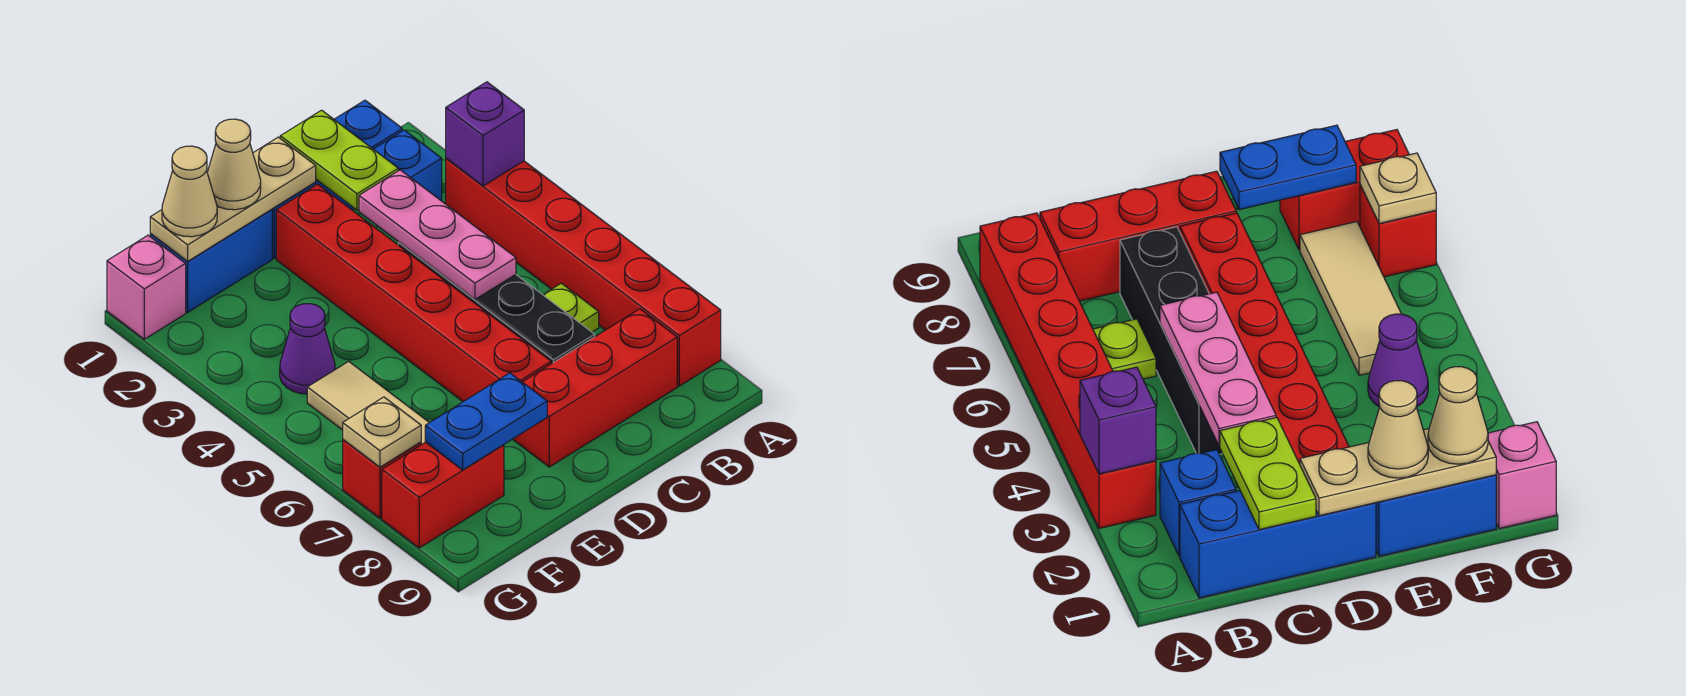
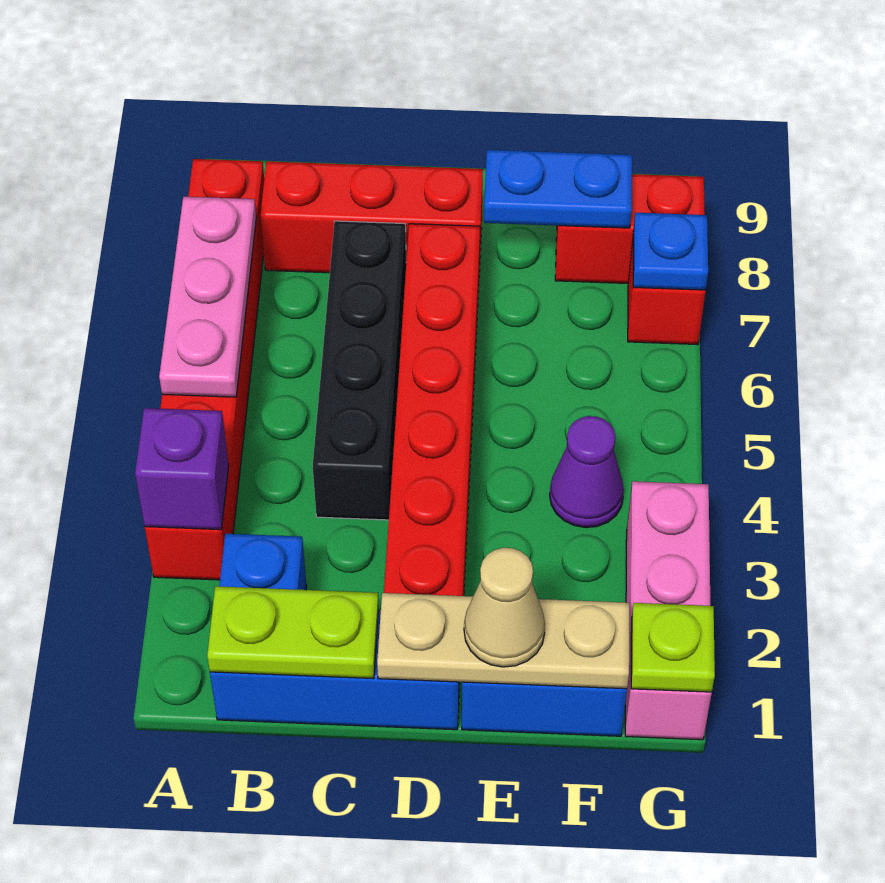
lime 1x1 plate [543,283,599,332] -> lime 1x1 plate moved to [631,603,715,692]
lime 1x2 plate [280,110,398,210] -> lime 1x2 plate turned to [207,586,379,679]
pink 1x3 plate [359,170,516,300] -> pink 1x3 plate moved to [159,197,256,397]
tan 1x1 cone [162,146,217,237] -> none
tan 1x3 tile [307,361,429,445] -> none
pink 1x1 brick [107,235,186,339] -> pink 1x3 brick [625,481,712,740]
tan 1x1 plate [343,397,421,467] -> blue 1x1 plate [633,213,708,290]

